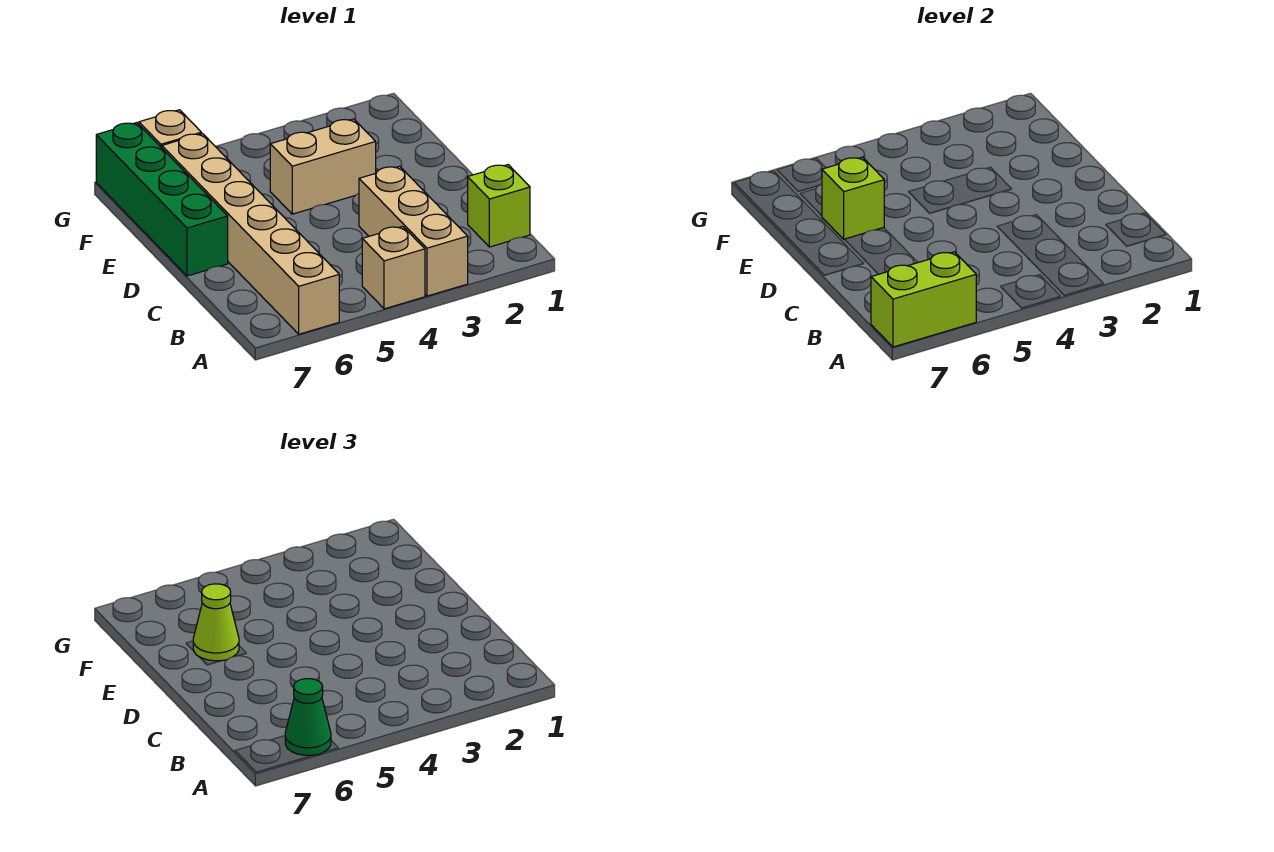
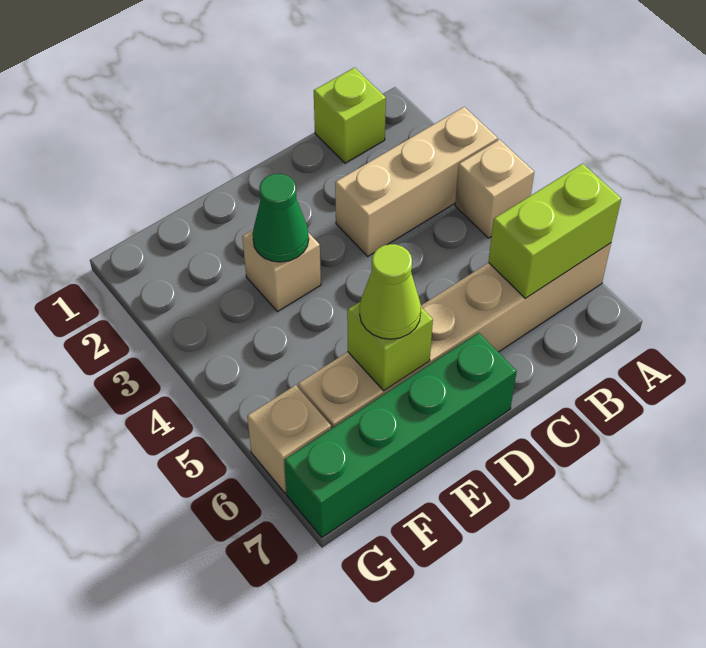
lime 1x2 brick [871,252,976,347] -> lime 1x2 brick turned to [488,164,621,298]
green 1x1 cone [285,679,331,755] -> green 1x1 cone moved to [253,174,309,262]
tan 1x2 brick [270,119,376,214] -> tan 1x1 brick [242,230,321,312]

